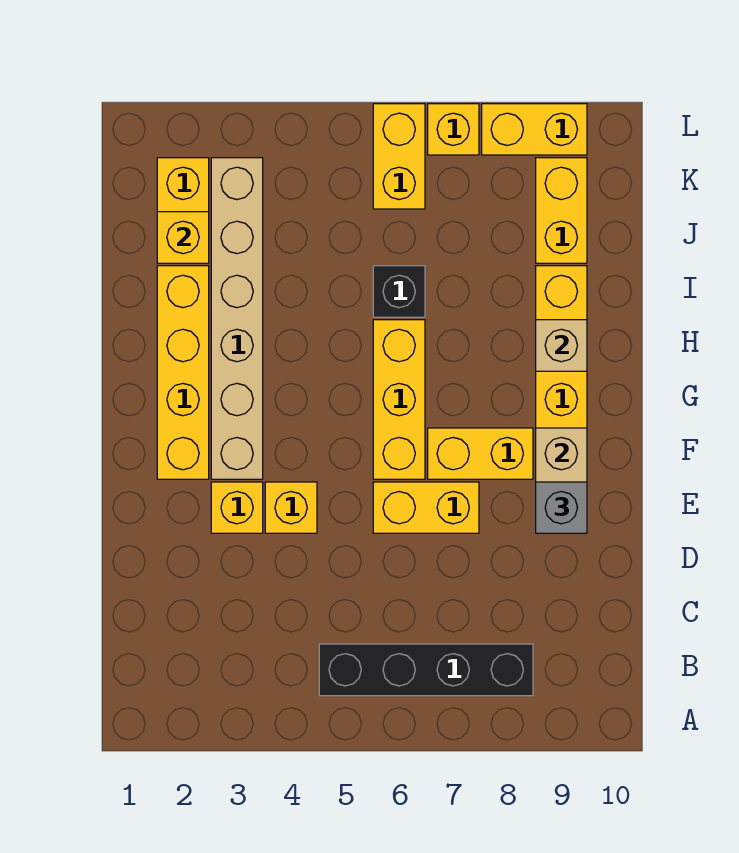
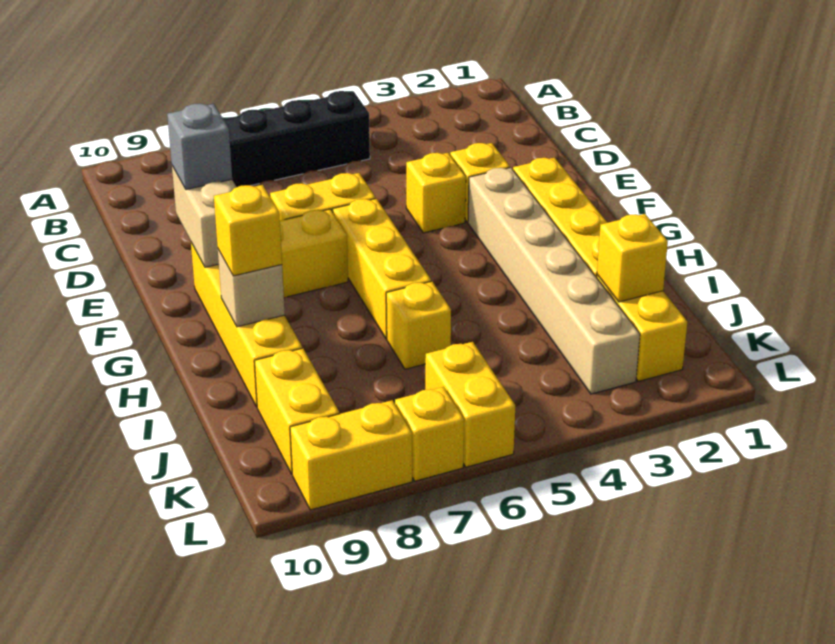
none -> yellow 1x1 brick [214,185,282,276]
black 1x1 brick [373,266,425,317] -> yellow 1x1 brick [386,281,451,369]

